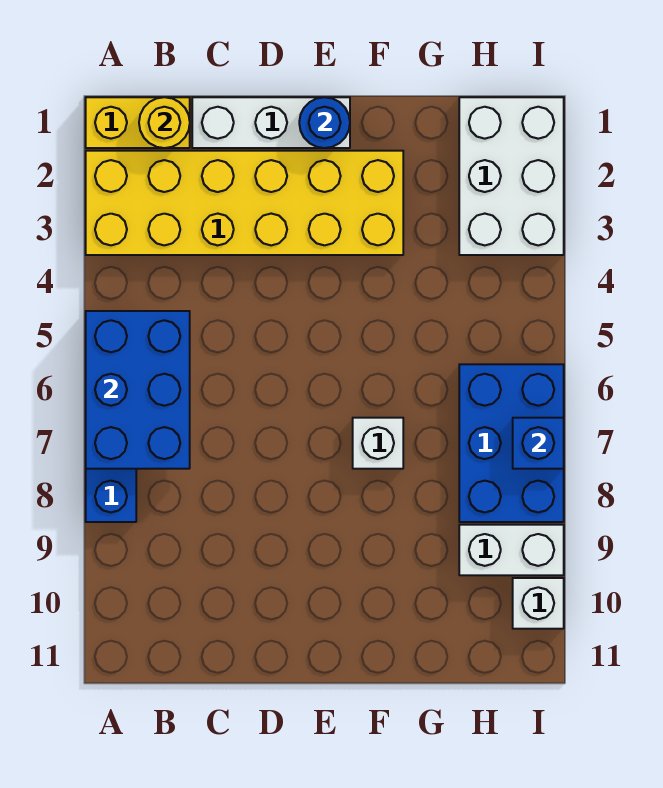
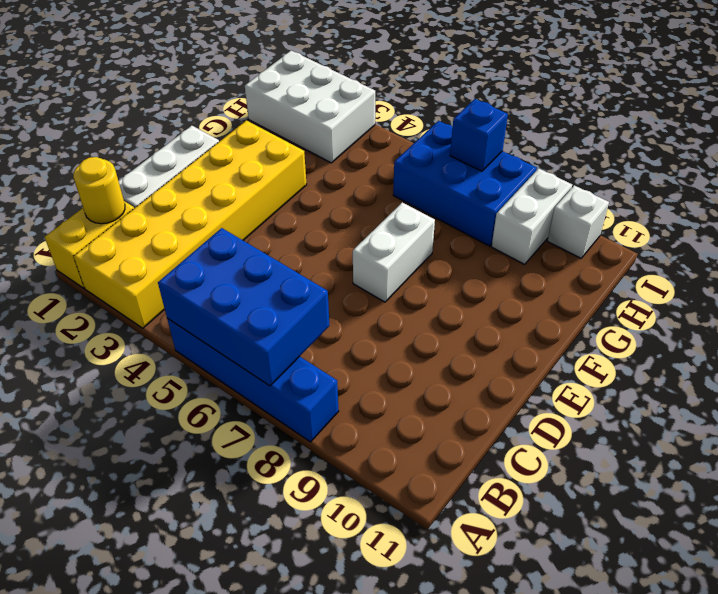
blue 1x1 round brick [299,97,350,148] -> none
white 1x1 brick [353,418,403,469] -> white 1x2 brick [353,202,435,302]

